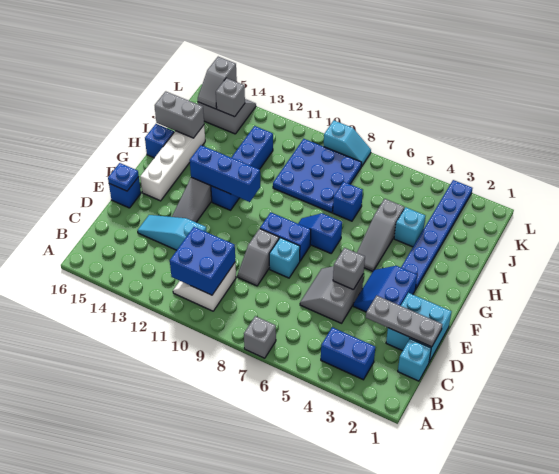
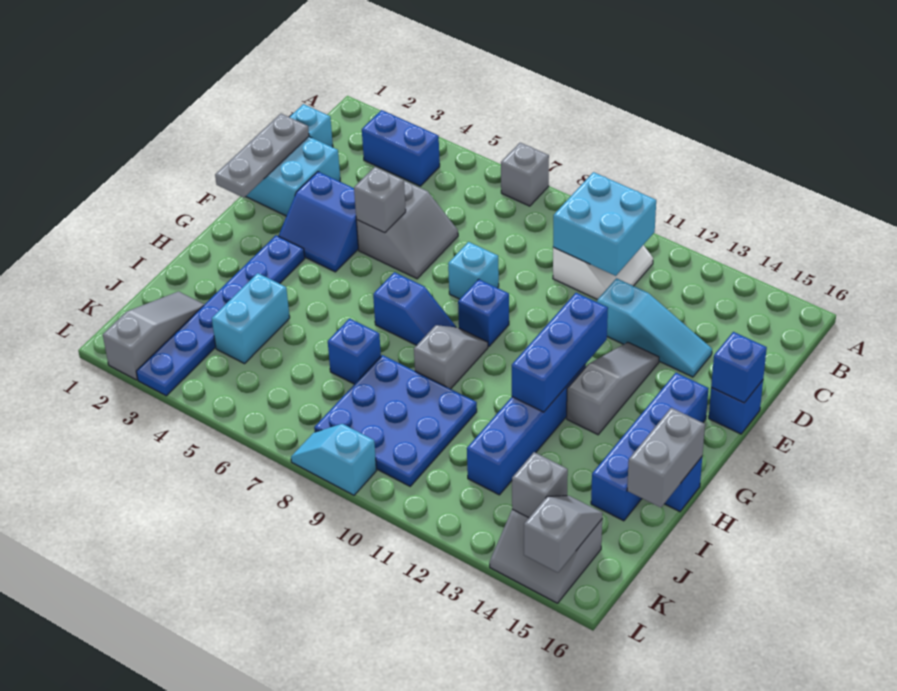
blue 2x2 brick [170,227,235,295] -> cyan 2x2 brick [553,172,656,276]
grey 1x3 plate [366,295,442,347] -> grey 1x3 plate turned to [215,114,309,198]
grey 1x2 slope [238,229,279,286] -> grey 1x2 slope moved to [414,325,488,389]
blue 2x2 slope [353,266,417,312] -> blue 2x2 slope turned to [279,172,358,272]
blue 1x1 plate [108,163,139,191] -> blue 1x1 brick [711,332,767,403]
blue 1x2 brick [260,212,311,261] -> blue 1x1 brick [458,279,509,347]
white 1x4 brick [140,125,205,201] -> blue 1x4 brick [591,373,708,521]
grey 1x3 slope [357,199,404,272] -> grey 1x3 slope moved to [103,291,205,380]
blue 1x3 brick [190,145,260,202] -> blue 1x3 brick turned to [512,293,608,412]
cyan 1x1 brick [394,207,425,247] -> cyan 1x2 brick [212,273,290,364]
grey 1x2 brick [155,91,204,138] -> grey 1x2 brick turned to [627,408,705,508]

